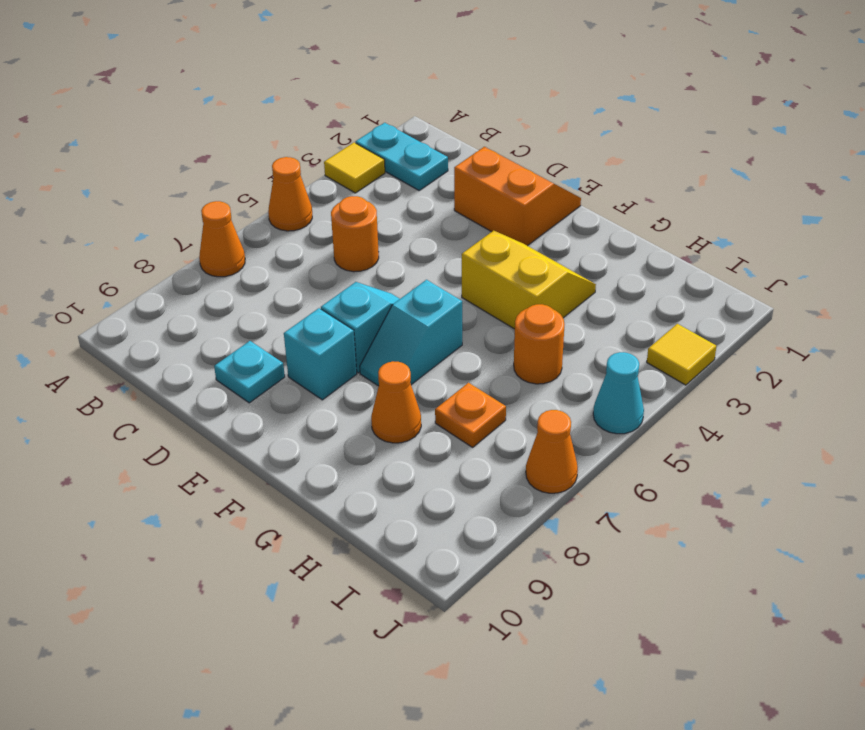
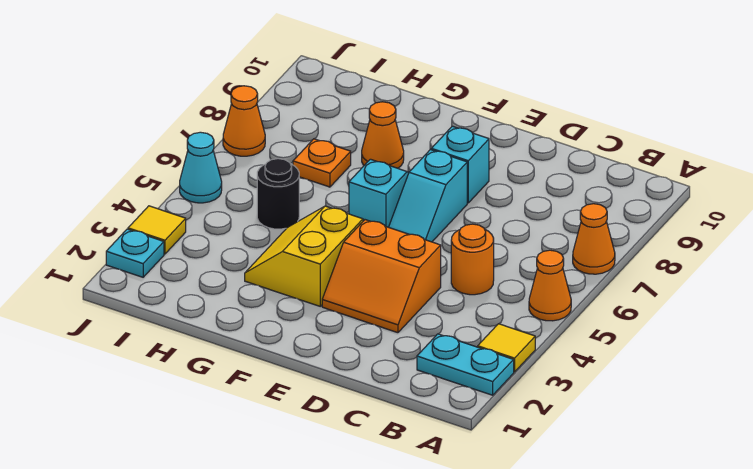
orange 2x2 slope [454,147,581,246] -> orange 2x2 slope moved to [322,220,441,333]
cyan 1x1 plate [214,341,285,403] -> cyan 1x1 plate moved to [106,229,164,277]
yellow 2x2 slope [462,230,596,329] -> yellow 2x2 slope turned to [245,206,363,306]
orange 1x1 round brick [514,304,565,384] -> black 1x1 round brick [257,159,299,229]

